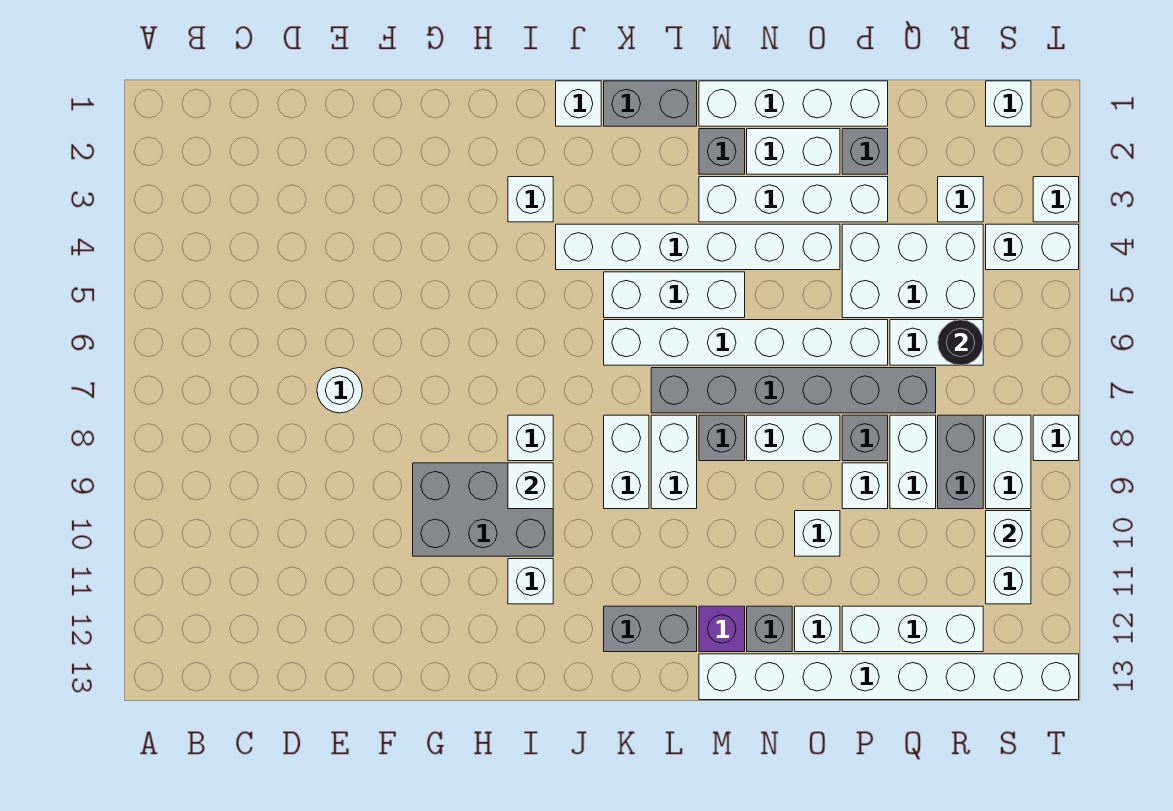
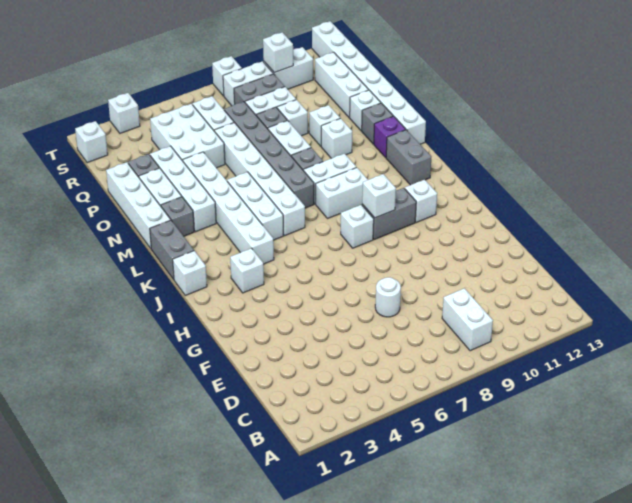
grey 2x3 brick [413,463,553,556] -> grey 1x2 brick [362,188,416,240]
white 1x1 brick [938,177,983,222] -> white 1x1 brick moved to [321,118,352,158]
black 1x1 round brick [938,320,983,365] -> none
white 1x2 brick [986,224,1079,270] -> white 1x2 brick moved to [442,288,493,351]

